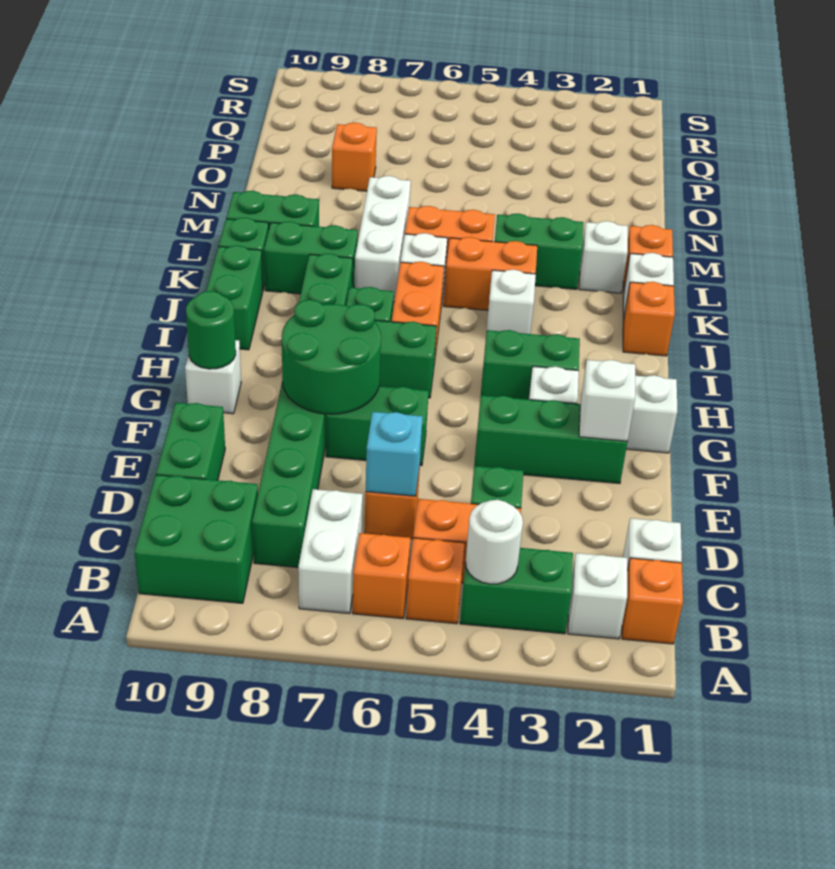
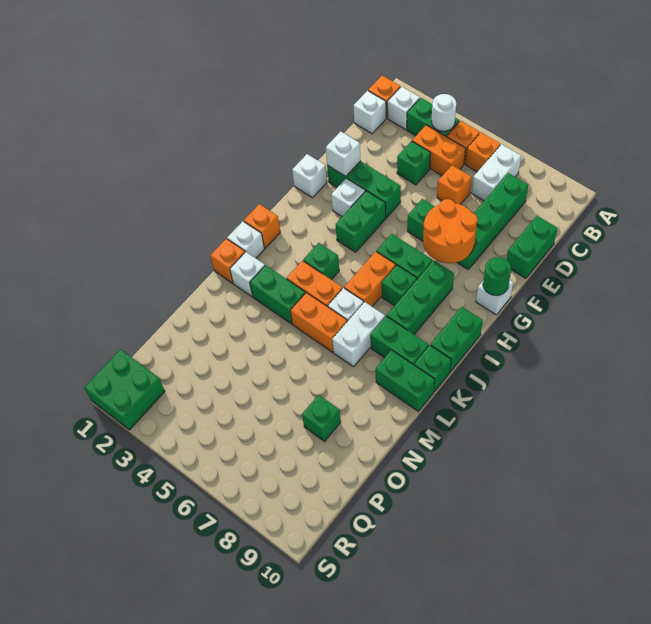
green 2x2 brick [134,475,258,603] -> green 2x2 brick moved to [84,349,165,430]
cyan 1x1 brick [366,412,423,496] -> none
green 2x2 round brick [282,300,381,414] -> orange 2x2 round brick [423,199,477,263]
green 1x2 brick [481,330,580,399] -> green 1x2 brick turned to [336,191,386,252]
white 1x1 brick [487,270,536,334] -> green 1x1 brick [303,243,339,280]
white 1x3 brick [354,176,411,302] -> white 1x2 brick [332,302,385,367]
orange 1x1 brick [332,123,377,191] -> green 1x1 brick [302,395,341,441]

